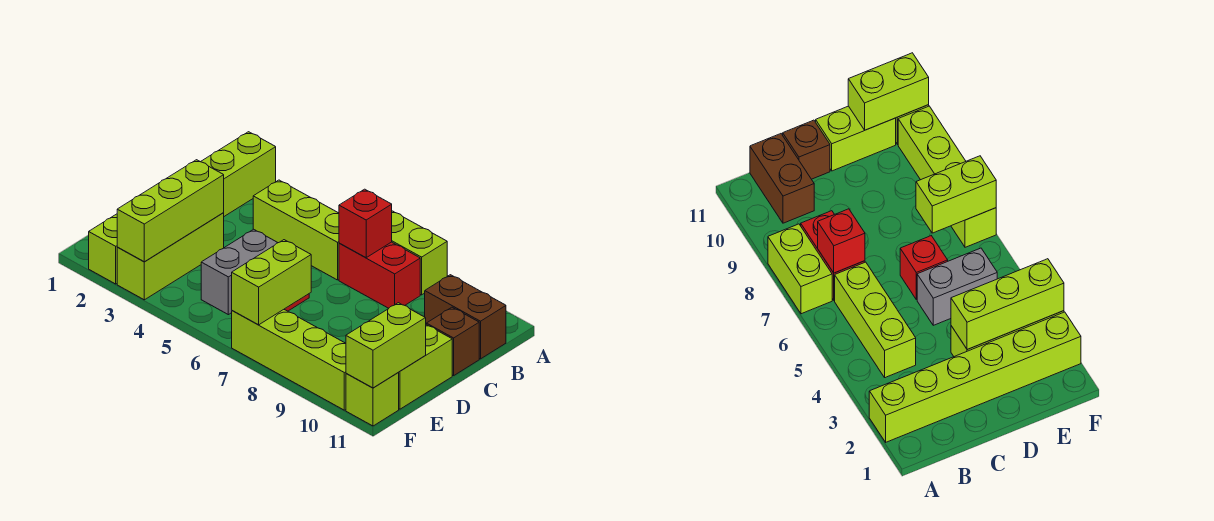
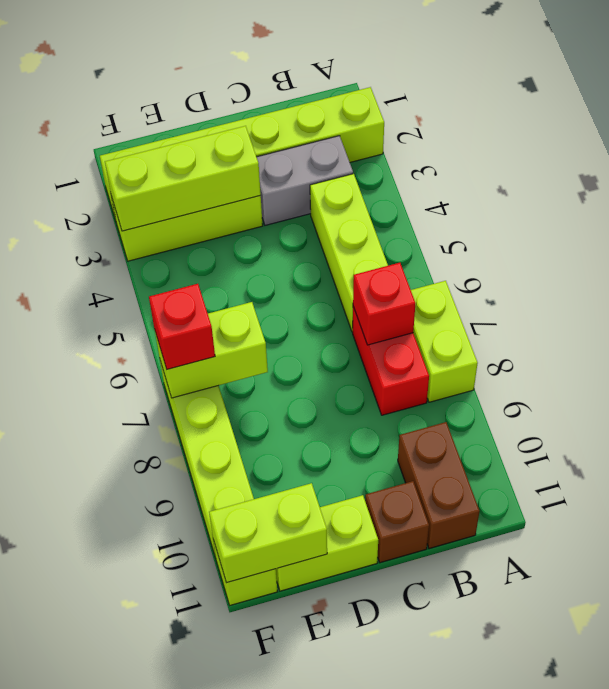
grey 1x2 brick [201,229,278,315] -> grey 1x2 brick moved to [257,136,353,225]
red 1x1 brick [900,236,948,300] -> red 1x1 brick moved to [149,284,215,369]

